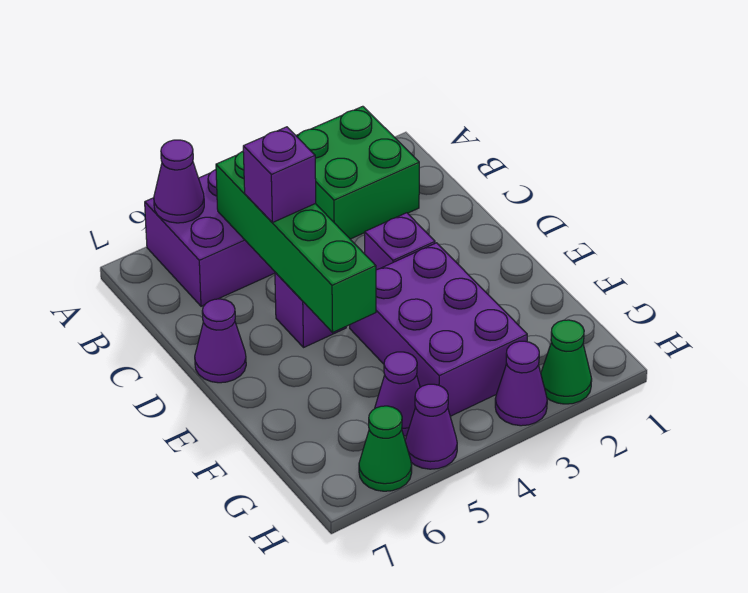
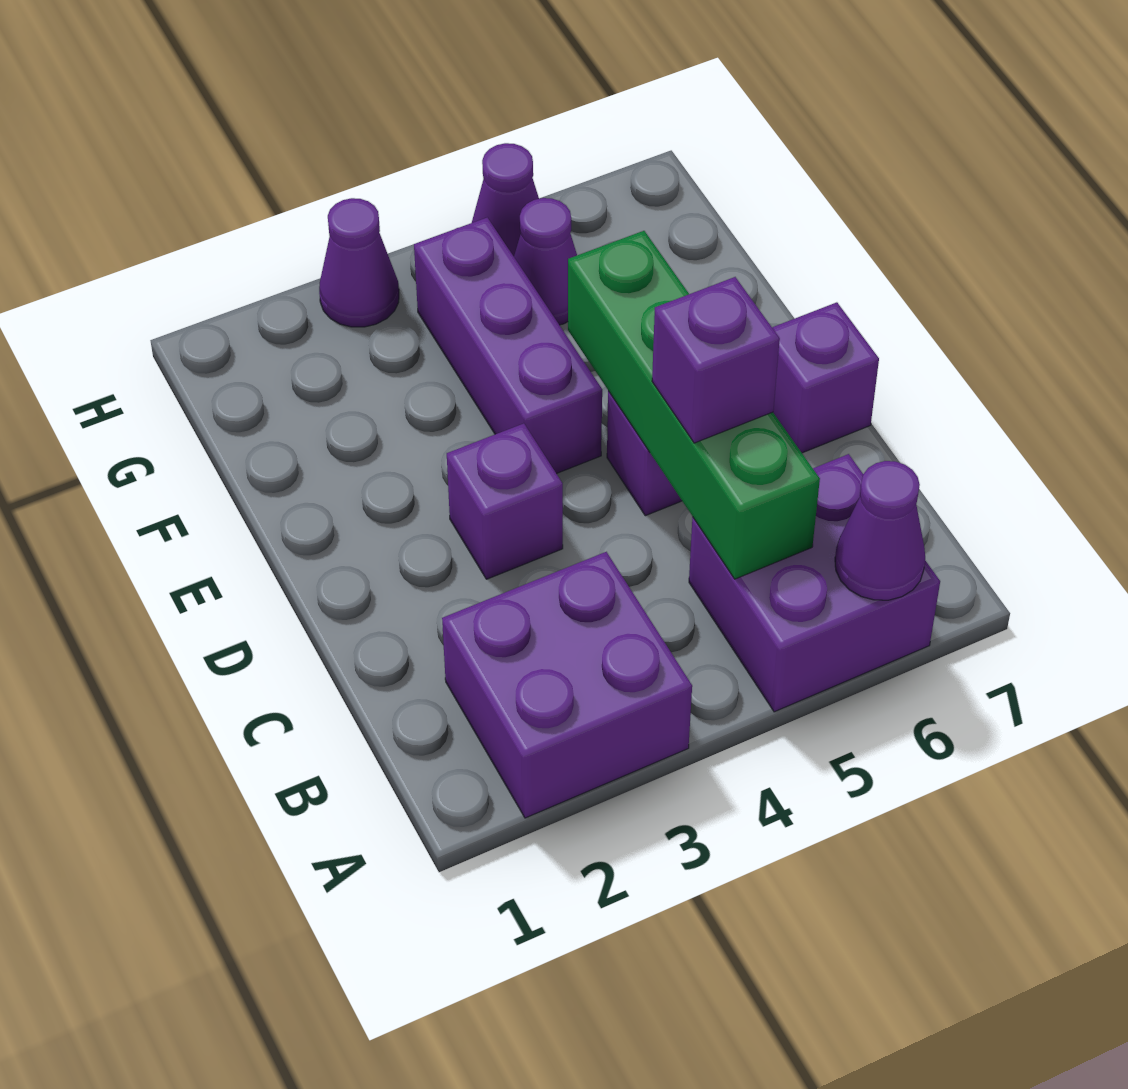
green 2x2 brick [296,106,419,239] -> purple 2x2 brick [442,552,692,818]
purple 1x1 cone [195,299,246,383] -> purple 1x1 brick [772,302,879,453]
purple 2x3 brick [350,243,527,416] -> purple 1x3 brick [414,218,602,474]
green 1x1 cone [541,320,592,404] -> none
green 1x1 cone [359,406,412,491] -> none

